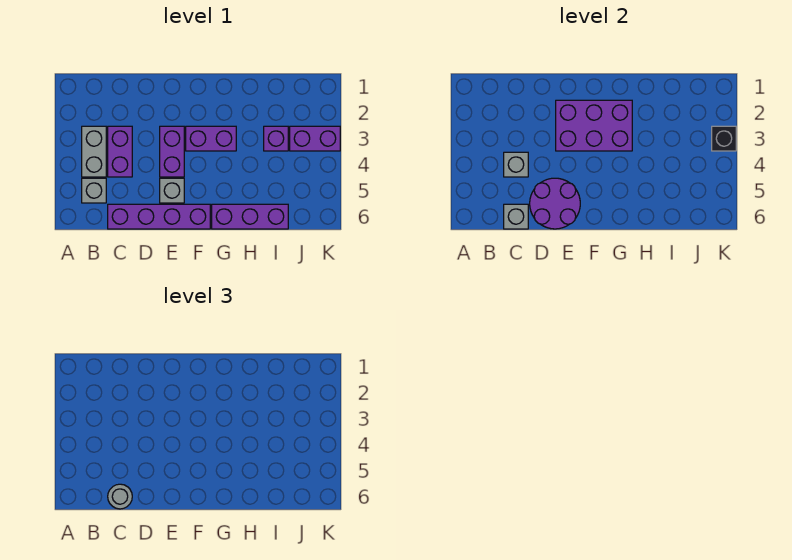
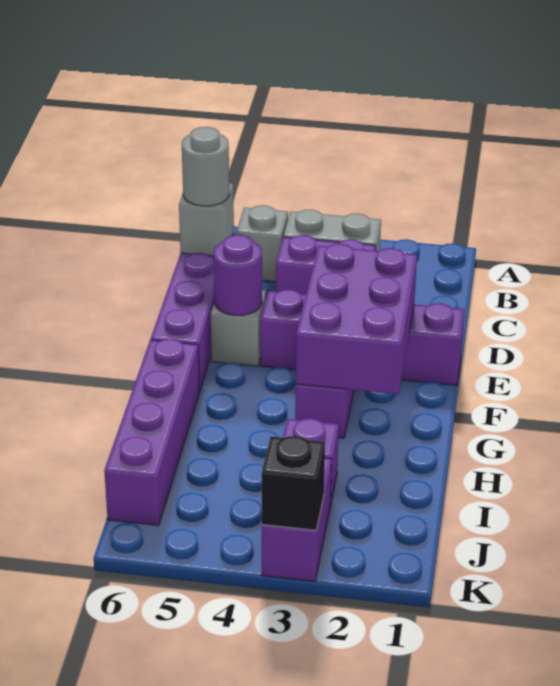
grey 1x1 brick [504,152,528,177] -> none
purple 2x2 round brick [530,178,580,229] -> purple 1x1 round brick [214,235,262,315]
purple 1x2 brick [160,126,184,177] -> purple 1x4 brick [260,290,464,385]
purple 1x3 brick [212,204,288,229] -> purple 1x4 brick [104,339,200,526]

